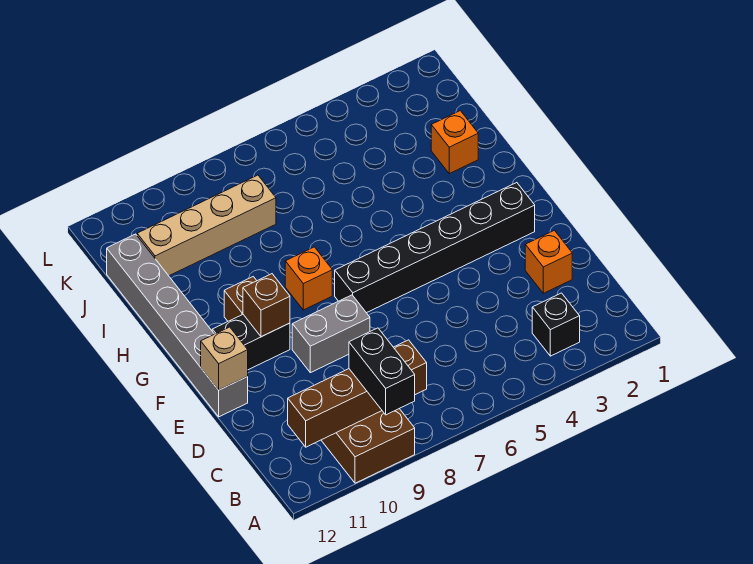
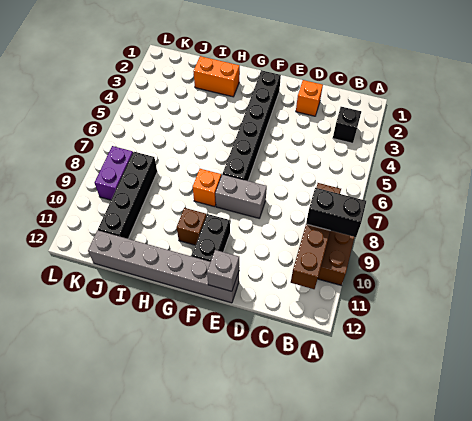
grey 1x2 brick [292,295,370,373] -> grey 1x2 brick turned to [215,174,267,218]
tan 1x1 brick [201,327,248,390] -> grey 1x1 brick [207,250,239,291]
brown 1x1 brick [243,274,290,337] -> none
orange 1x1 brick [431,111,478,174] -> orange 1x2 brick [193,56,240,97]
tan 1x4 brick [137,175,276,276] -> black 1x4 brick [98,152,157,239]
none -> purple 1x2 brick [95,146,133,200]

